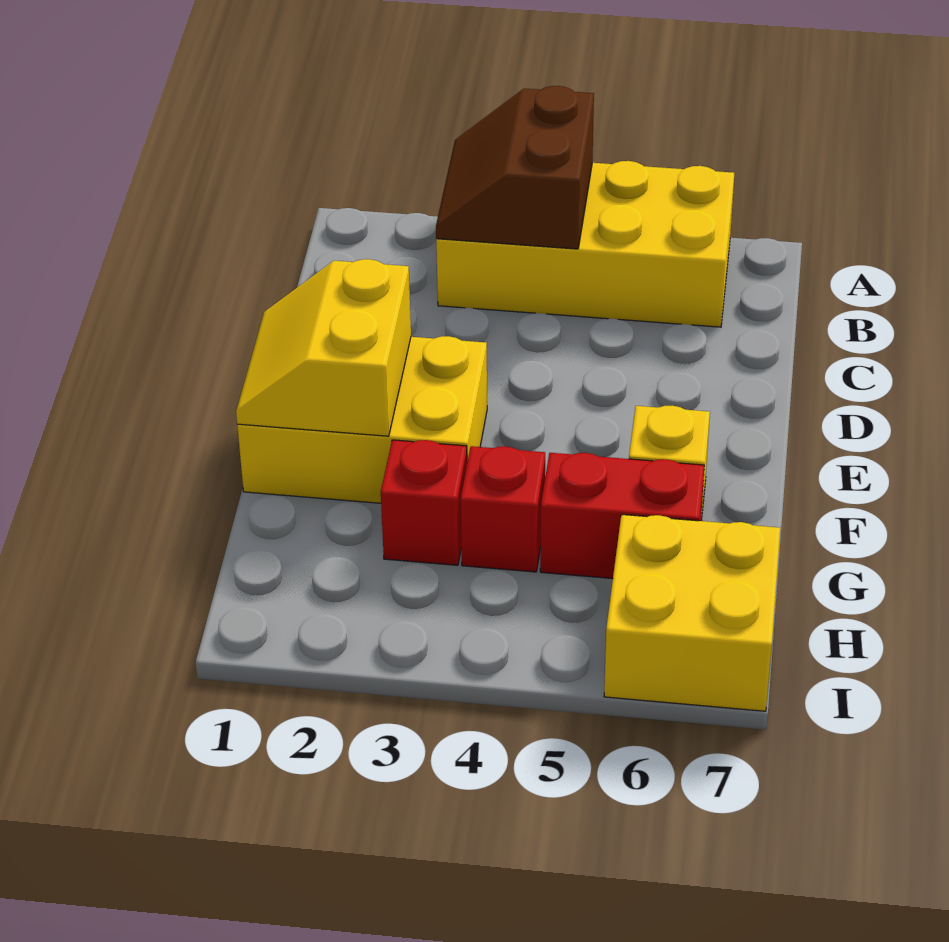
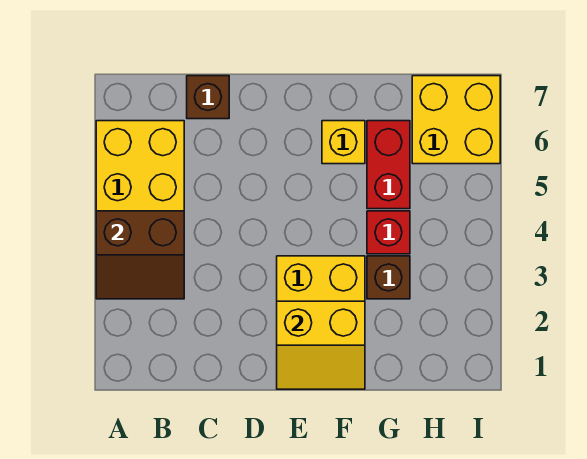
none -> brown 1x1 brick [187,76,229,119]
red 1x1 brick [381,440,467,565] -> brown 1x1 brick [367,256,410,299]

